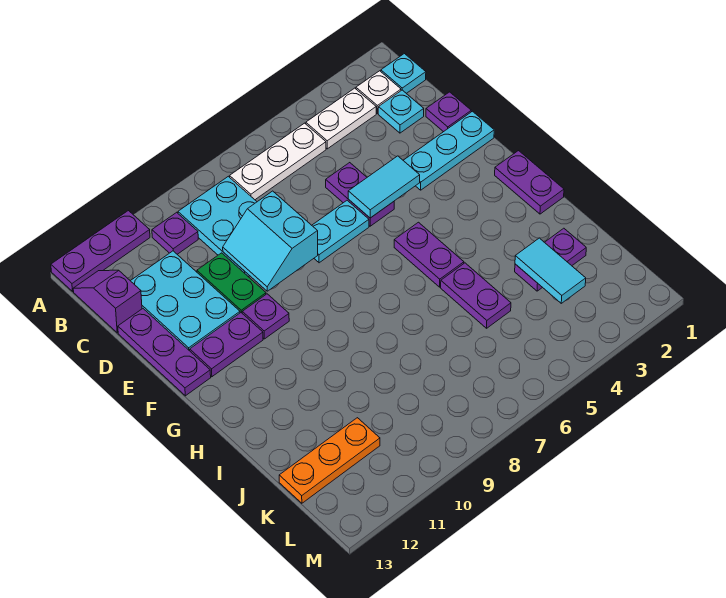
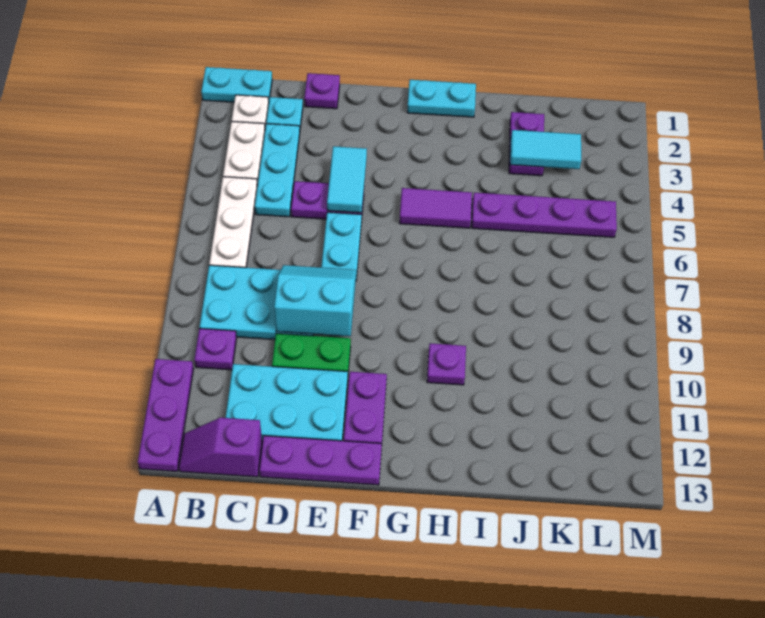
cyan 1x1 plate [381,54,426,93] -> cyan 1x2 plate [201,67,272,102]
cyan 2x2 slope [223,191,318,291] -> cyan 2x2 slope turned to [274,265,356,336]
cyan 1x3 plate [403,111,494,190] -> cyan 1x3 plate moved to [255,124,300,217]
purple 1x1 plate [242,294,289,339] -> purple 1x1 plate moved to [427,343,466,385]
purple 1x2 plate [495,151,564,214] -> cyan 1x2 plate [407,80,476,117]
purple 1x2 plate [394,222,464,287] -> purple 1x2 tile [399,188,472,228]
purple 1x2 plate [441,263,511,328] -> purple 1x4 plate [472,193,617,237]
orange 1x3 plate [279,418,380,503] -> none

